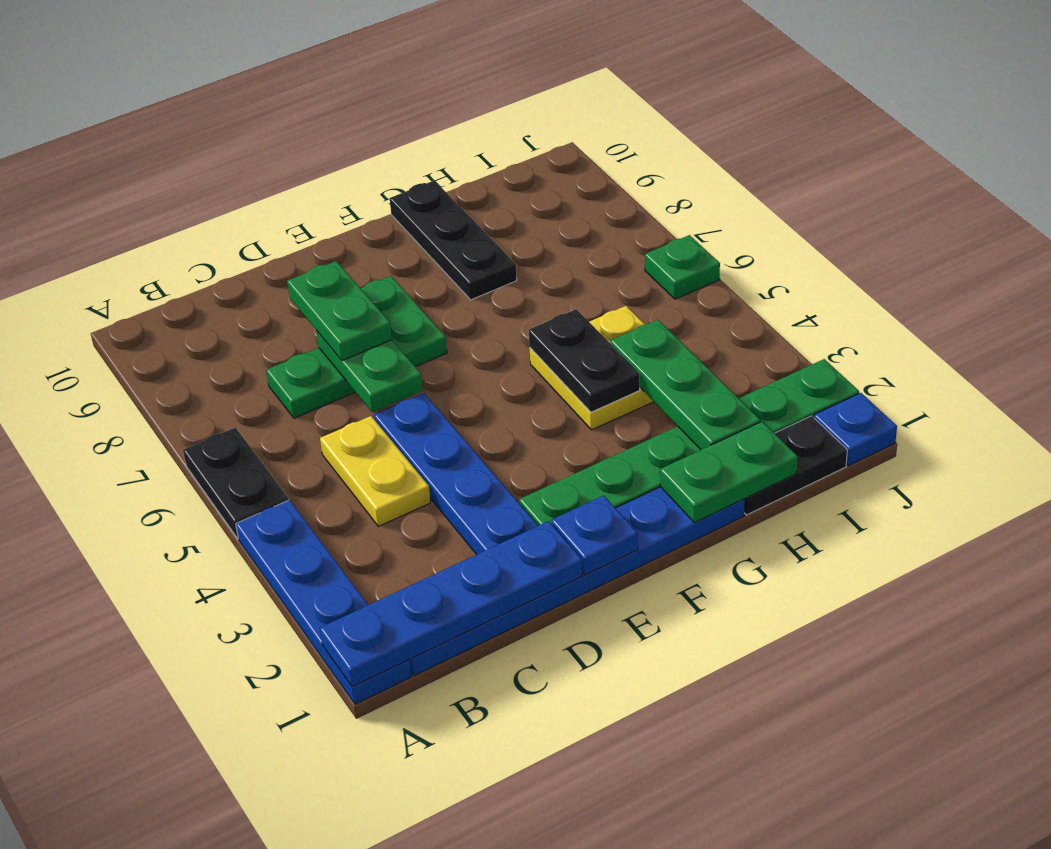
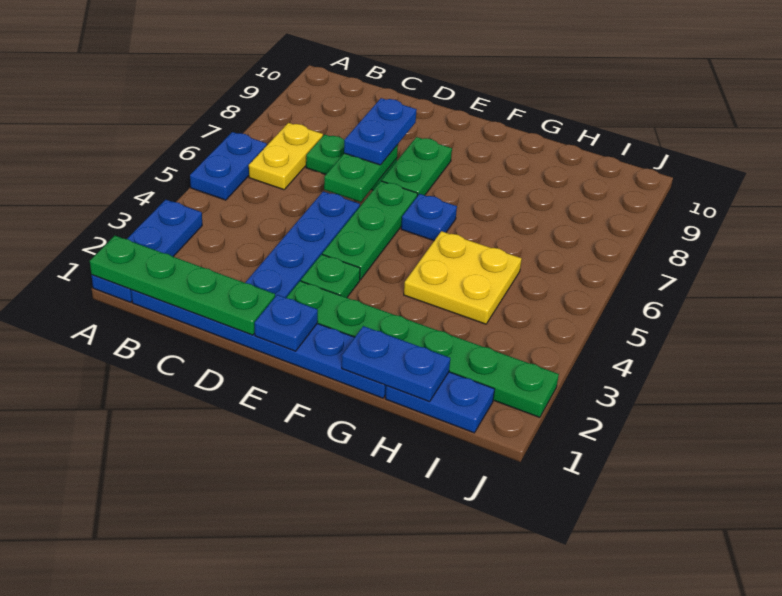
blue 1x4 plate [236,500,412,704] -> blue 1x3 plate [92,200,202,302]
blue 1x4 plate [320,521,582,687] -> green 1x4 plate [90,236,275,335]
black 1x2 plate [183,427,289,538] -> blue 1x2 plate [190,132,267,200]
yellow 1x2 plate [320,416,431,526] -> yellow 1x2 plate moved to [249,123,323,190]
green 1x2 plate [287,261,392,361] -> blue 1x2 plate [344,98,417,165]
green 1x2 plate [660,422,798,523] -> blue 1x2 plate [342,326,450,402]
black 1x2 plate [529,309,640,412] -> none
black 1x3 plate [390,180,517,300] -> none
black 1x2 plate [744,416,847,515] -> blue 1x2 plate [385,372,495,433]
green 1x3 plate [611,320,760,450] -> green 1x3 plate moved to [322,181,418,280]
blue 1x1 plate [814,393,897,466] -> blue 1x1 plate moved to [401,194,457,241]
green 1x1 plate [645,235,720,299] -> green 1x1 plate moved to [301,254,360,298]

